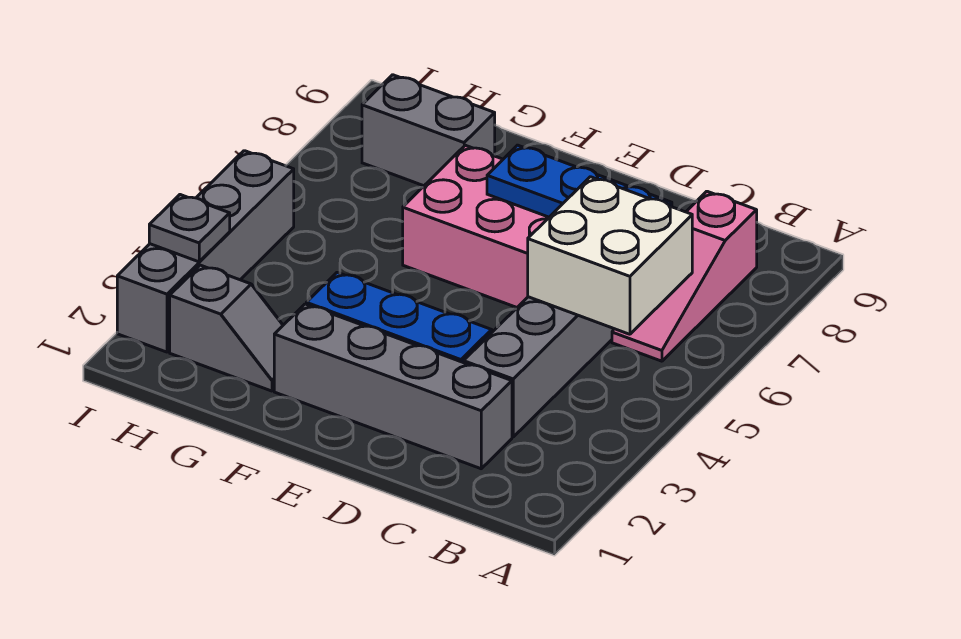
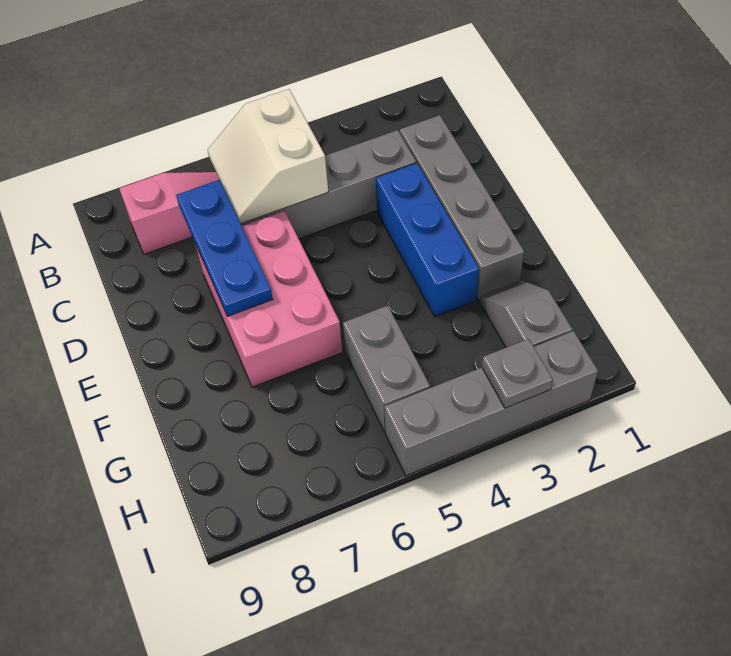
white 2x2 brick [528,177,692,334] -> white 2x2 slope [208,89,328,224]
grey 1x2 brick [362,75,495,186] -> grey 1x2 brick moved to [343,305,430,432]

